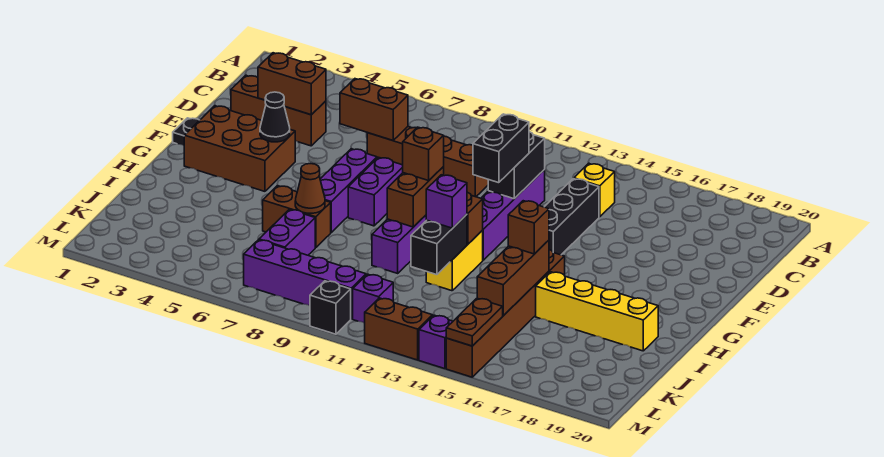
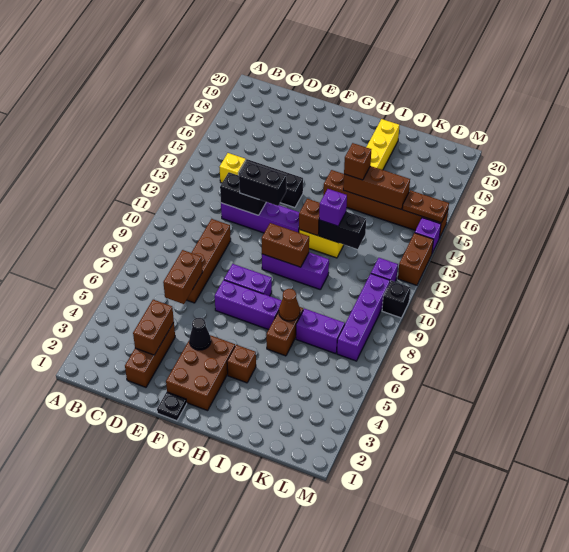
brown 1x1 brick [403,127,444,181] -> brown 1x1 brick moved to [227,345,256,383]

